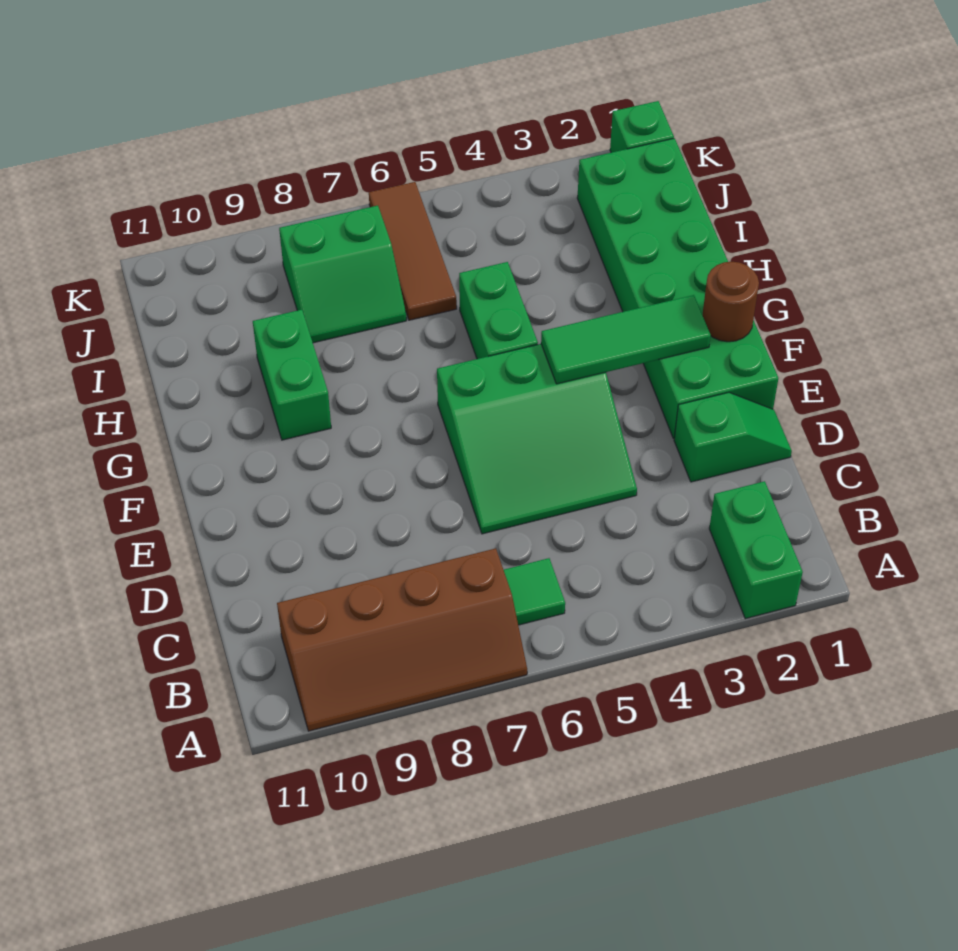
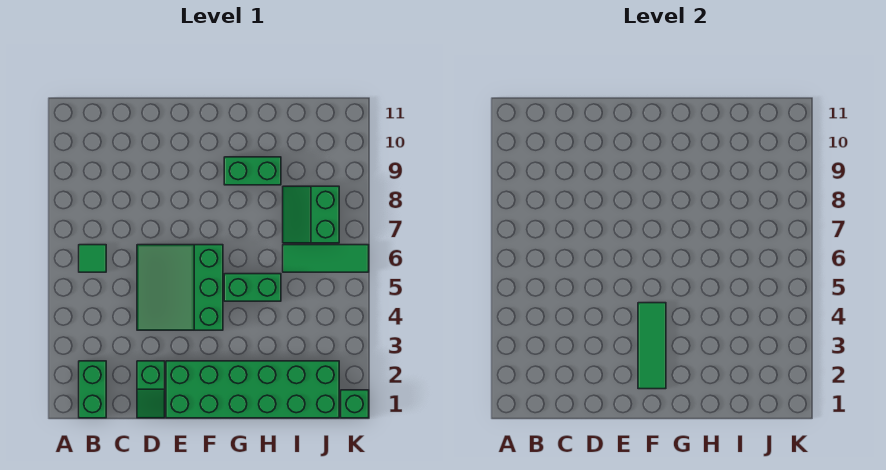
green 1x2 brick [709,481,803,619] -> green 1x2 brick turned to [79,361,106,418]
brown 2x4 slope [277,548,527,731] -> none
brown 1x1 round brick [703,262,759,342] -> none
brown 1x3 tile [369,182,457,320] -> green 1x3 tile [283,245,369,272]

